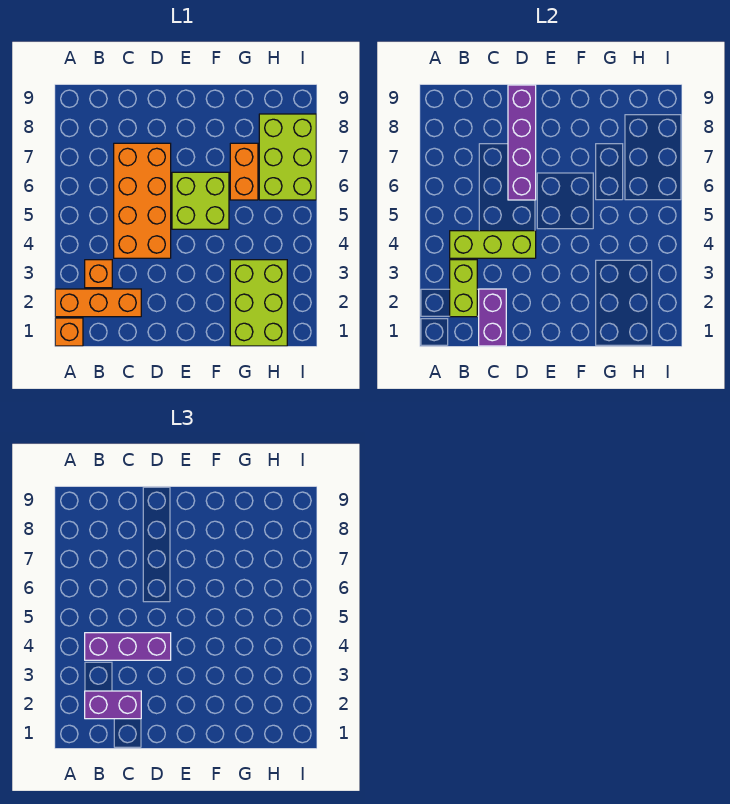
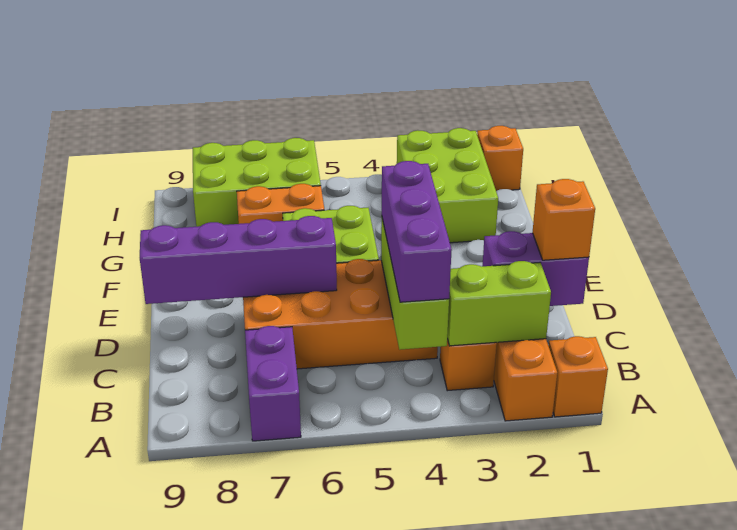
purple 1x2 brick [85,691,141,719] -> purple 1x2 brick moved to [245,326,301,441]
none -> orange 1x1 brick [532,179,595,260]
lime 2x3 brick [230,260,287,346] -> lime 2x3 brick turned to [397,128,498,243]
none -> orange 1x1 brick [477,126,523,191]

